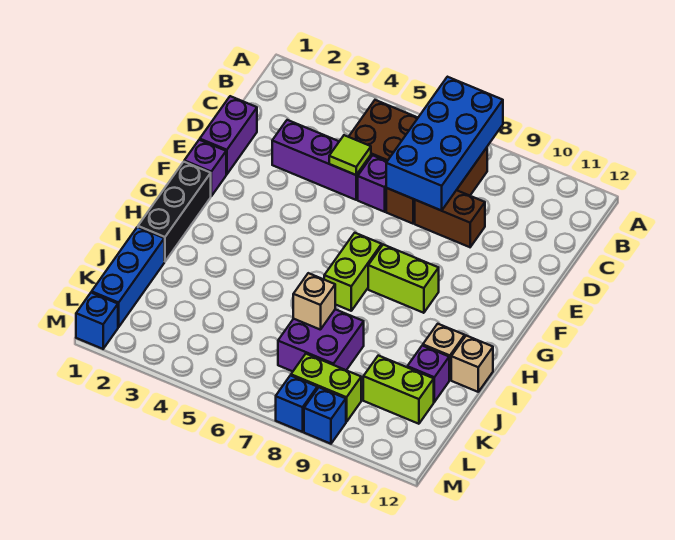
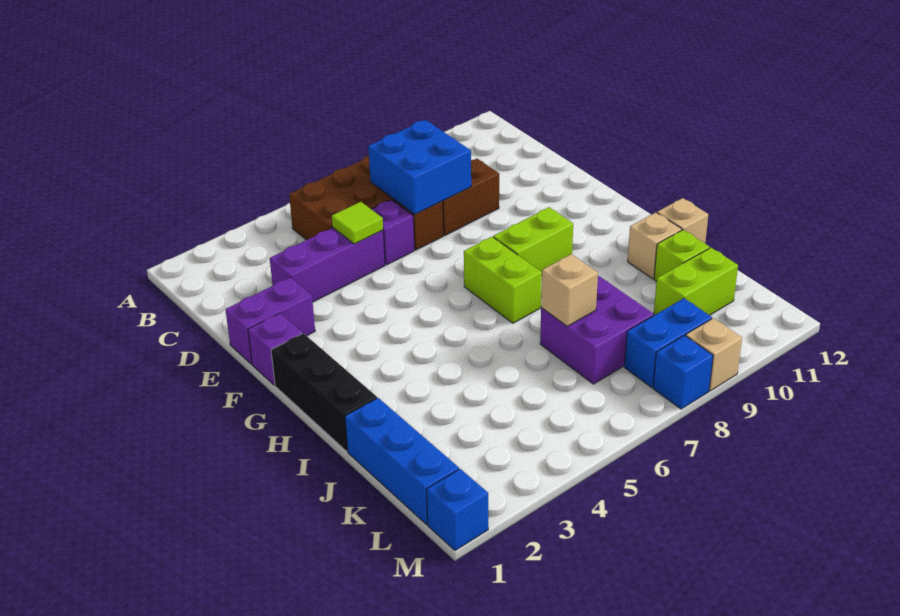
blue 2x4 brick [386,77,503,211] -> blue 2x2 brick [368,120,471,214]
purple 1x2 brick [200,96,257,174] -> purple 1x2 brick turned to [225,277,315,364]
purple 1x1 brick [407,346,449,402] -> lime 1x1 brick [654,230,709,281]
lime 1x2 brick [291,354,361,422] -> blue 1x2 brick [624,298,712,387]
blue 1x1 brick [304,387,346,444] -> tan 1x1 brick [686,318,742,391]

